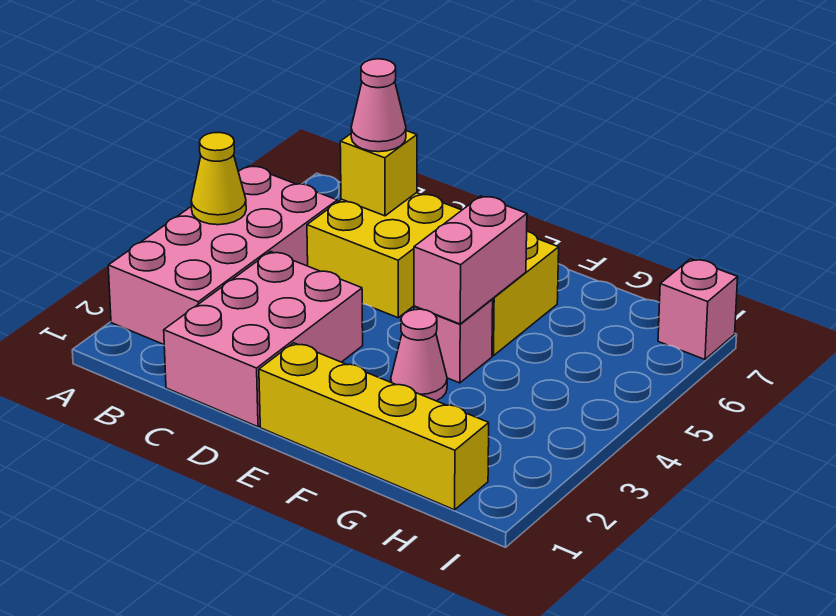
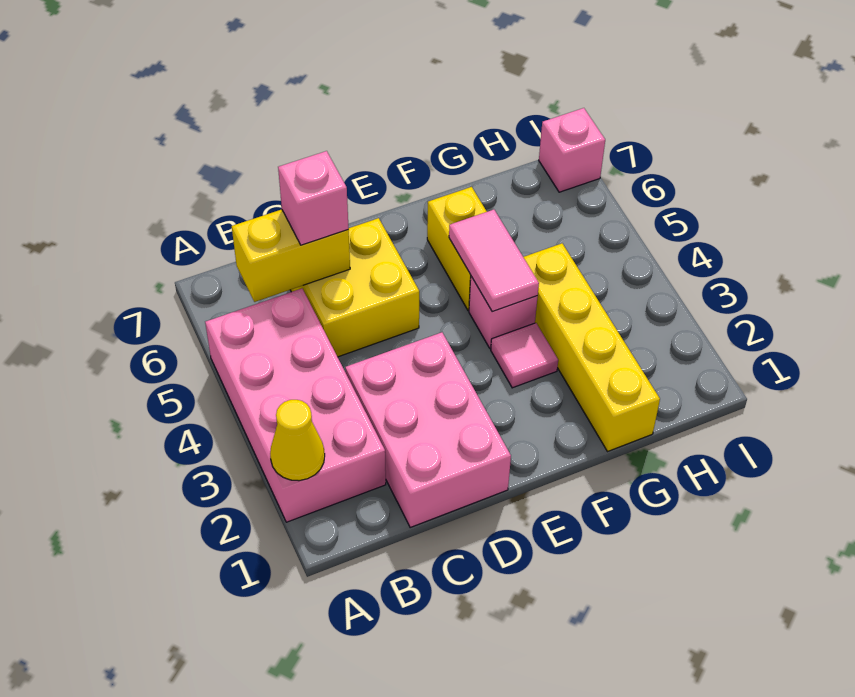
yellow 1x1 cone [191,132,246,225] -> yellow 1x1 cone moved to [270,400,325,481]
yellow 1x1 brick [340,131,417,216] -> yellow 1x2 brick [232,209,350,302]
pink 1x1 cone [351,59,406,152] -> pink 1x1 brick [278,151,349,245]
yellow 1x4 brick [259,343,489,510] -> yellow 1x4 brick turned to [524,243,660,451]
pink 1x1 cone [391,309,447,401] -> pink 1x1 tile [491,323,558,388]
pink 1x2 brick [414,196,527,324] -> pink 1x2 tile [449,210,539,312]

